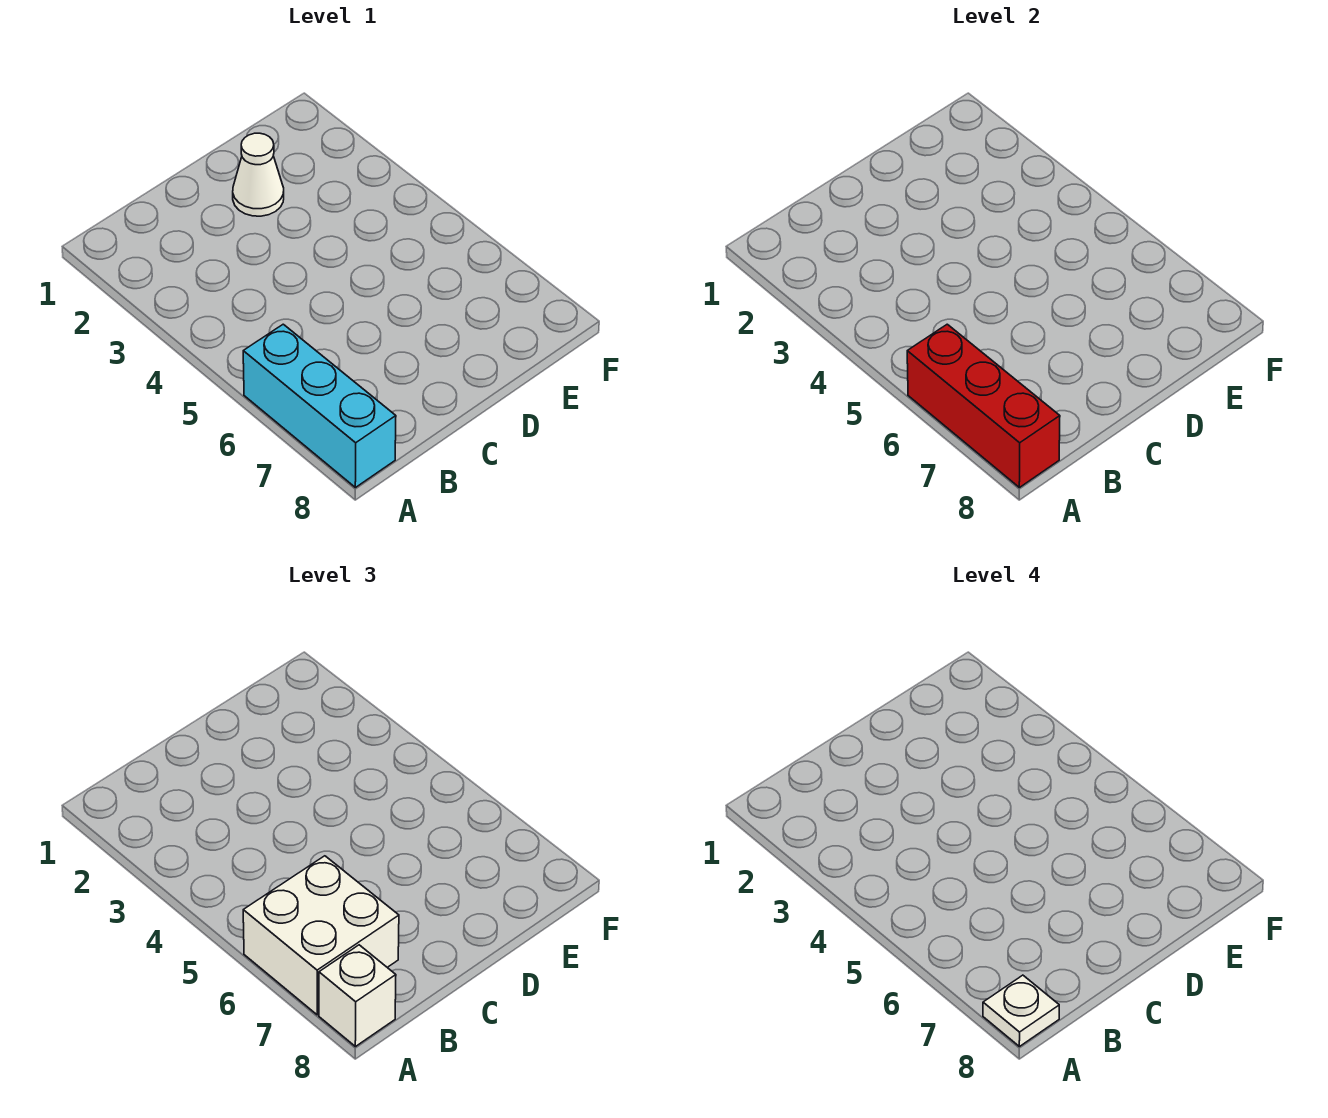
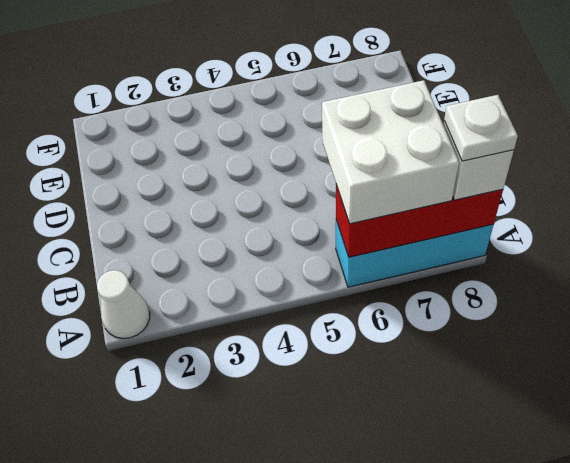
white 1x1 cone [233,133,284,216] -> white 1x1 cone moved to [97,270,150,339]

